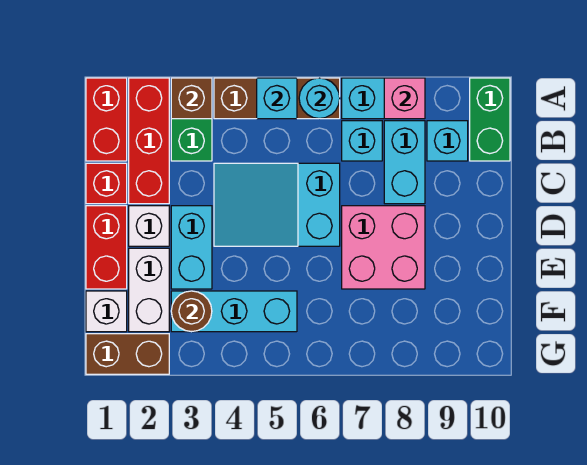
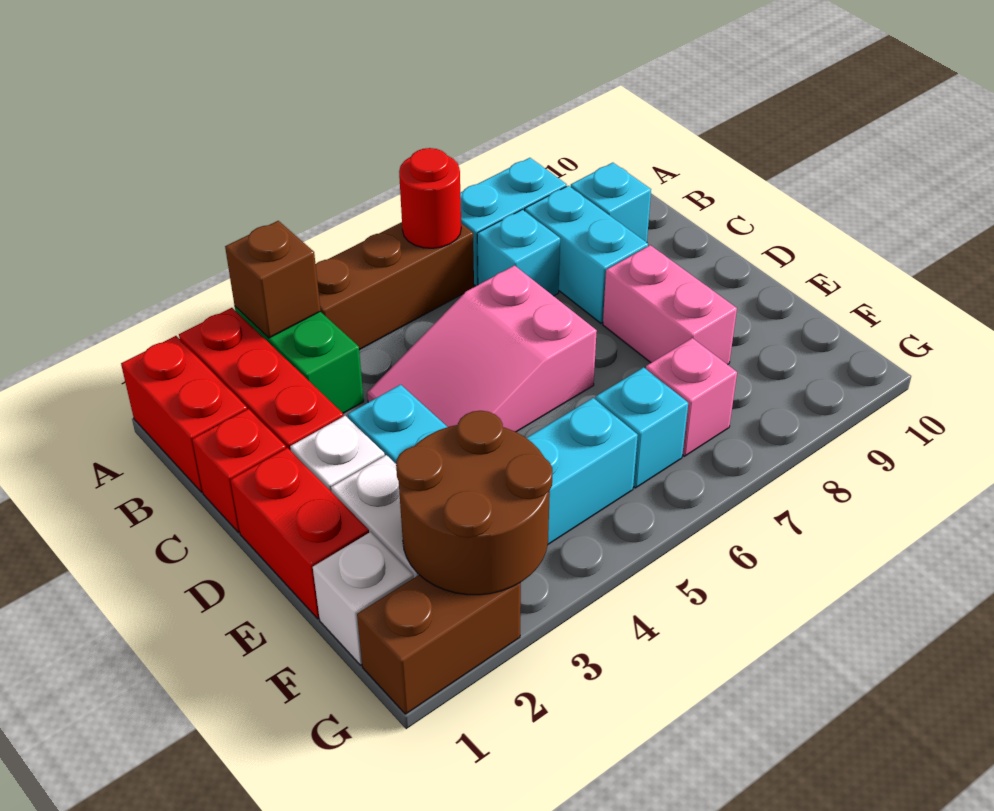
cyan 1x1 brick [257,78,297,119] -> cyan 1x1 brick moved to [595,367,688,488]
cyan 1x1 round brick [299,78,340,119] -> red 1x1 round brick [399,148,461,248]
pink 1x1 brick [384,78,425,119] -> pink 1x1 brick moved to [646,338,737,456]
green 1x2 brick [470,78,510,161] -> none
cyan 2x3 slope [214,163,340,246] -> pink 2x3 slope [367,265,597,432]
pink 2x2 brick [342,206,425,289] -> pink 1x2 brick [603,245,737,365]
brown 1x1 round brick [171,291,212,332] -> brown 2x2 round brick [396,411,552,595]

